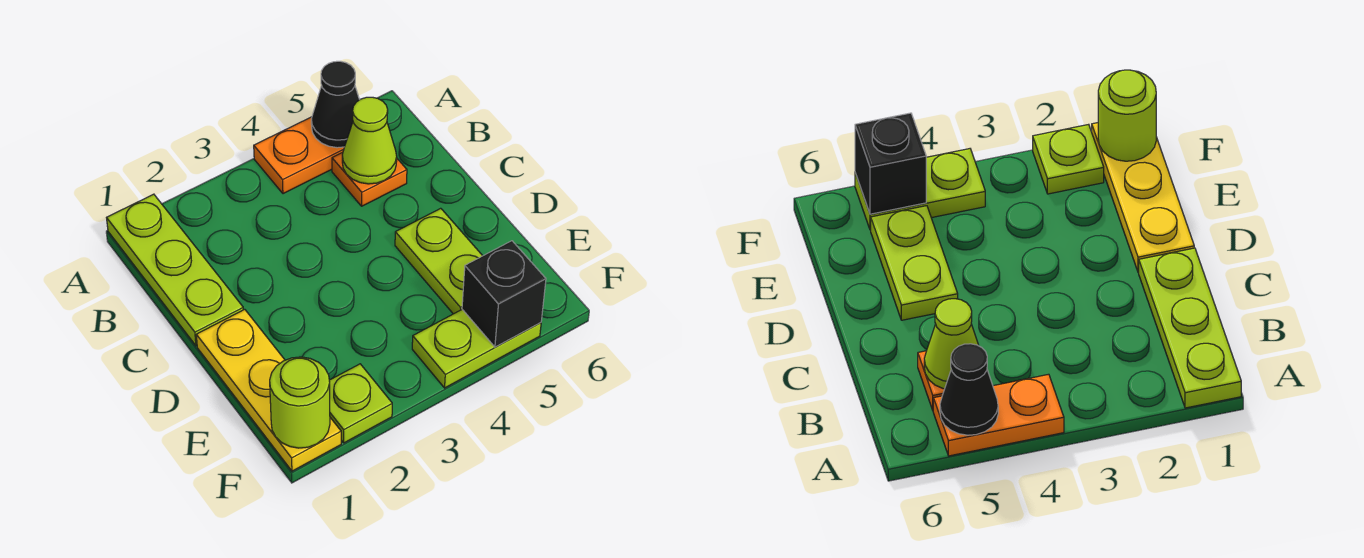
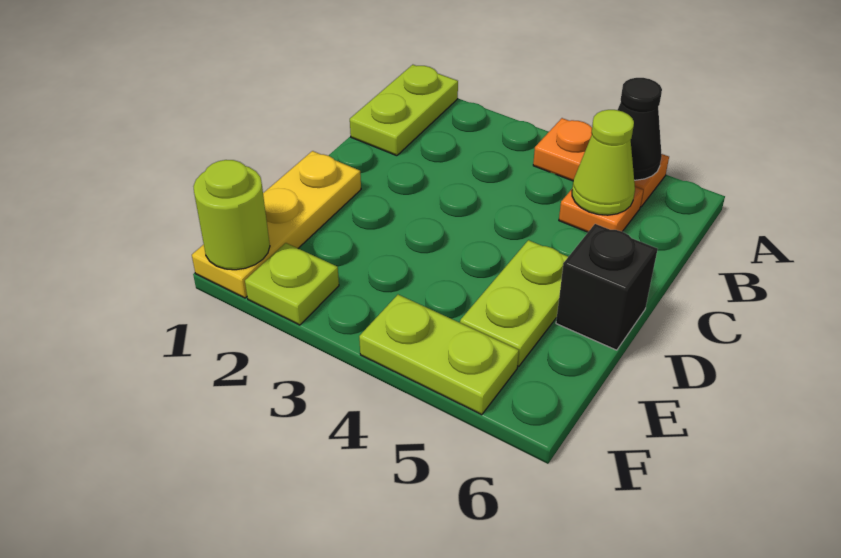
lime 1x3 plate [107,194,243,346] -> lime 1x2 plate [350,65,458,156]
black 1x1 brick [462,241,546,347] -> black 1x1 brick moved to [556,224,658,350]

